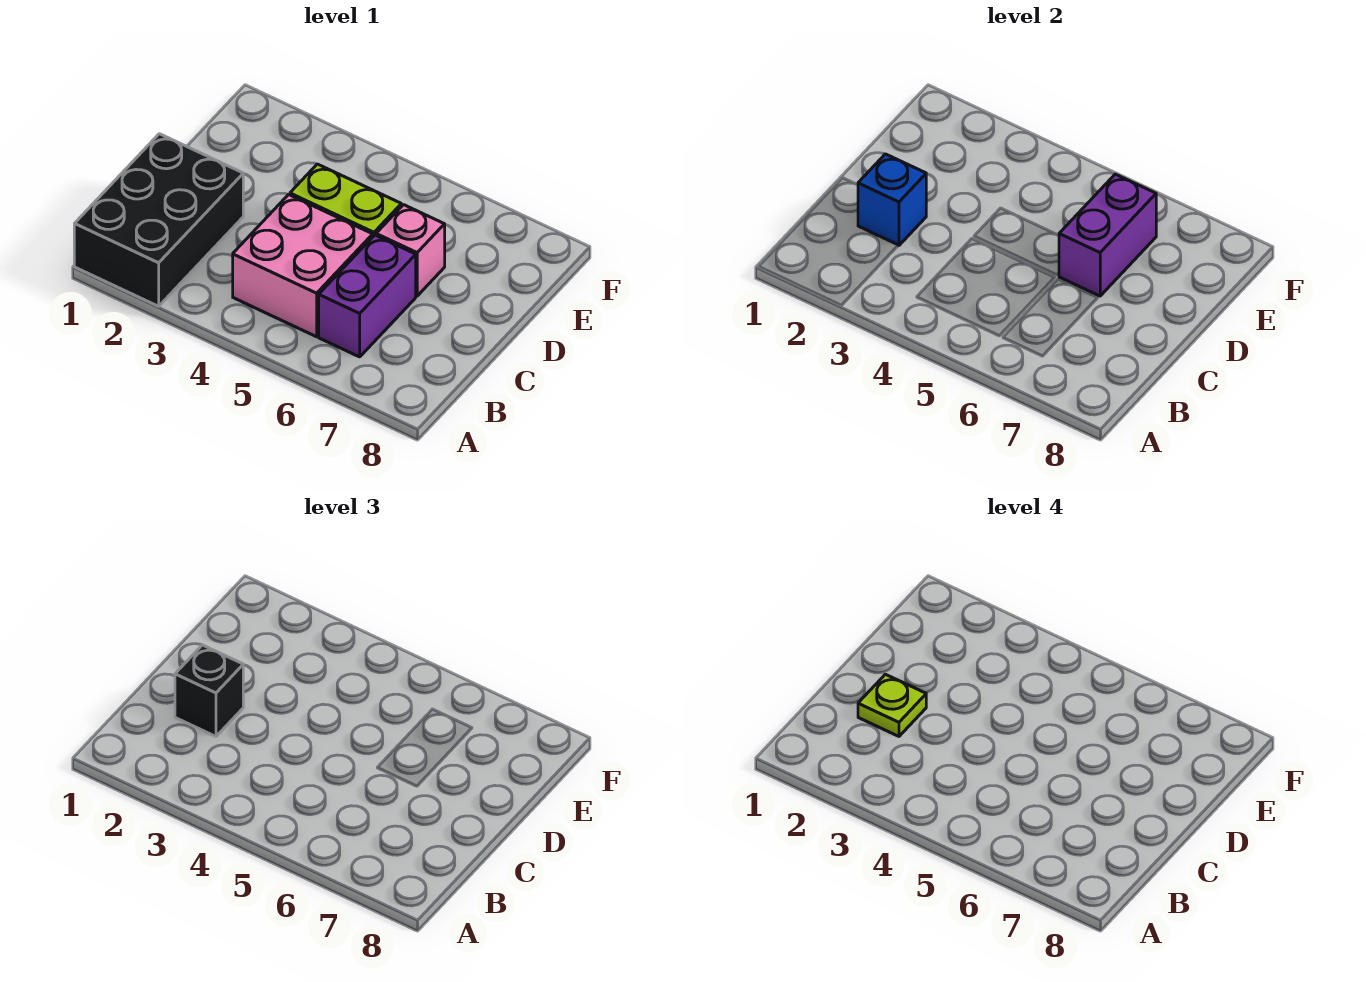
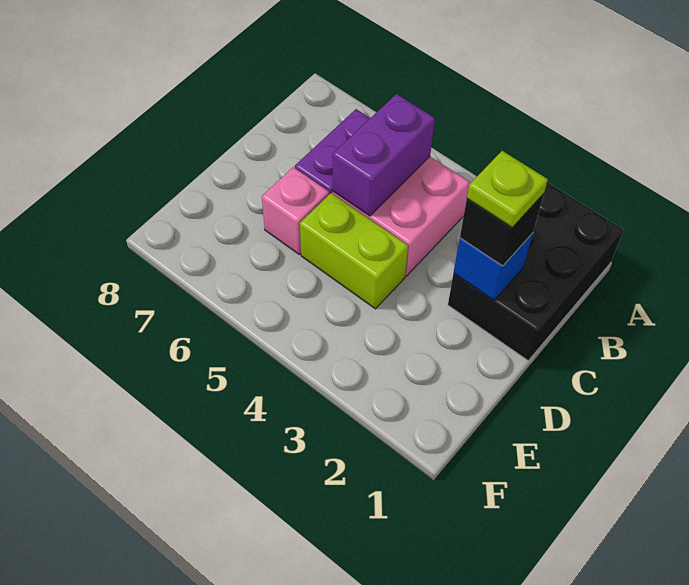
purple 1x2 brick [1059,174,1156,296] -> purple 1x2 brick moved to [333,94,435,216]

